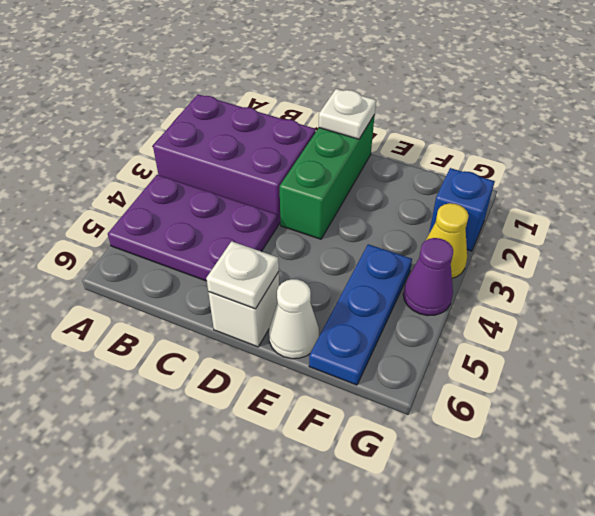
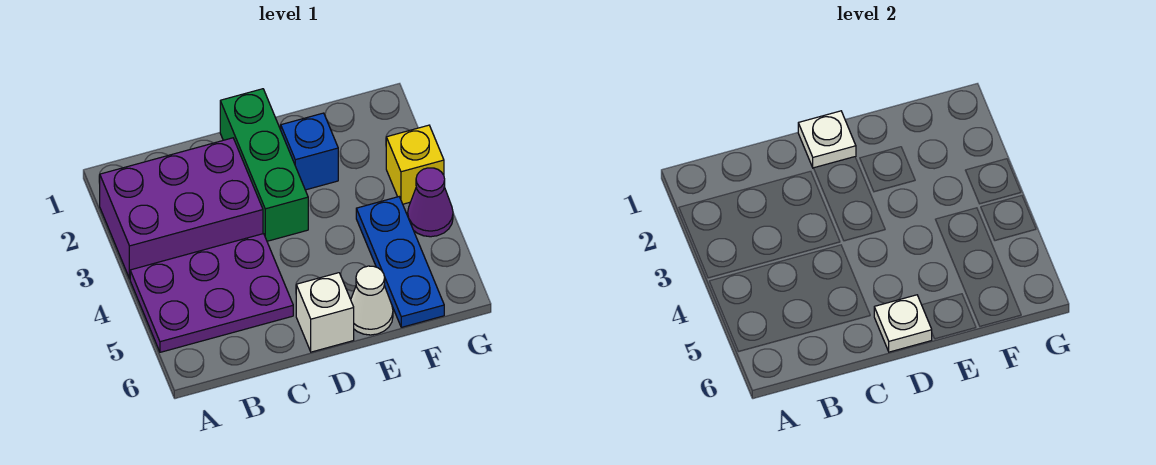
blue 1x1 brick [429,168,495,251] -> blue 1x1 brick moved to [281,113,338,190]
yellow 1x1 cone [426,203,469,278] -> yellow 1x1 brick [386,125,444,204]

